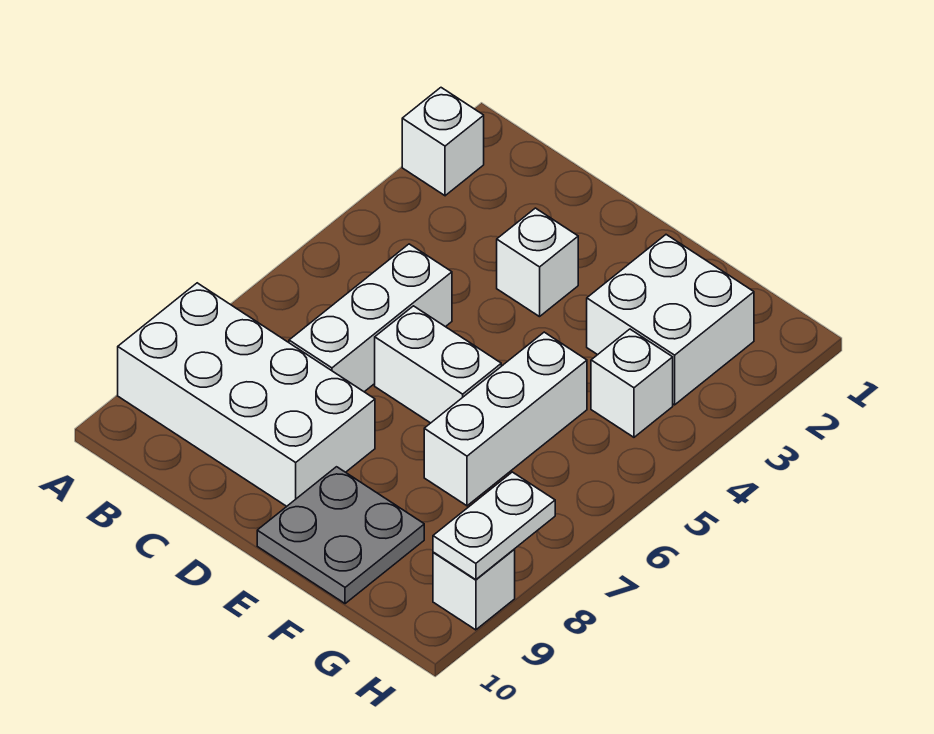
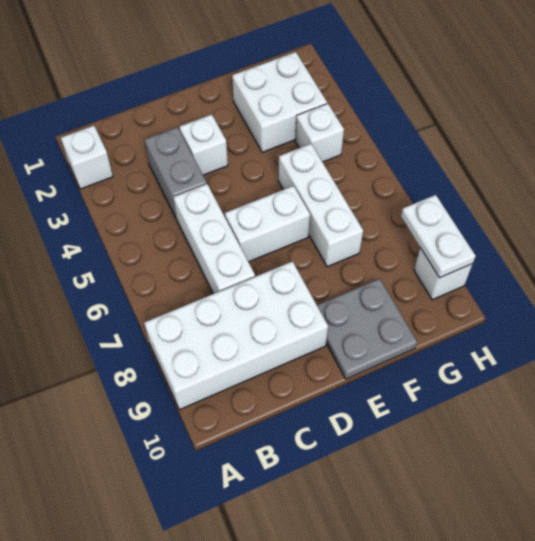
none -> grey 1x2 brick [145,127,207,219]

